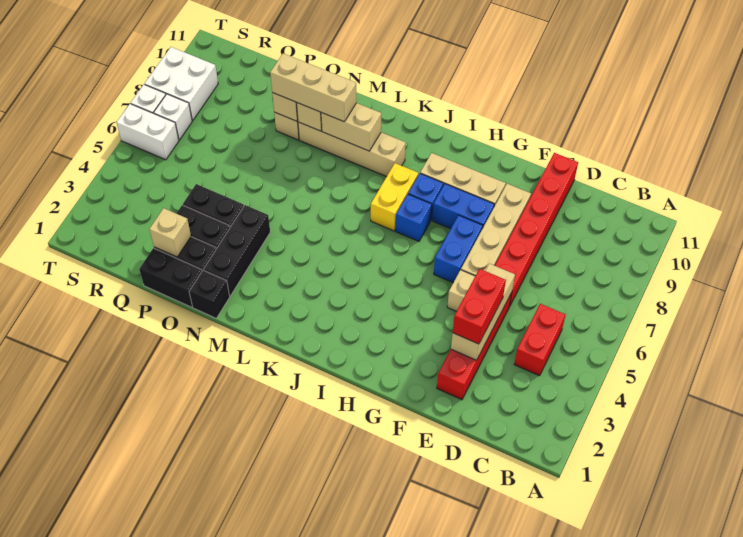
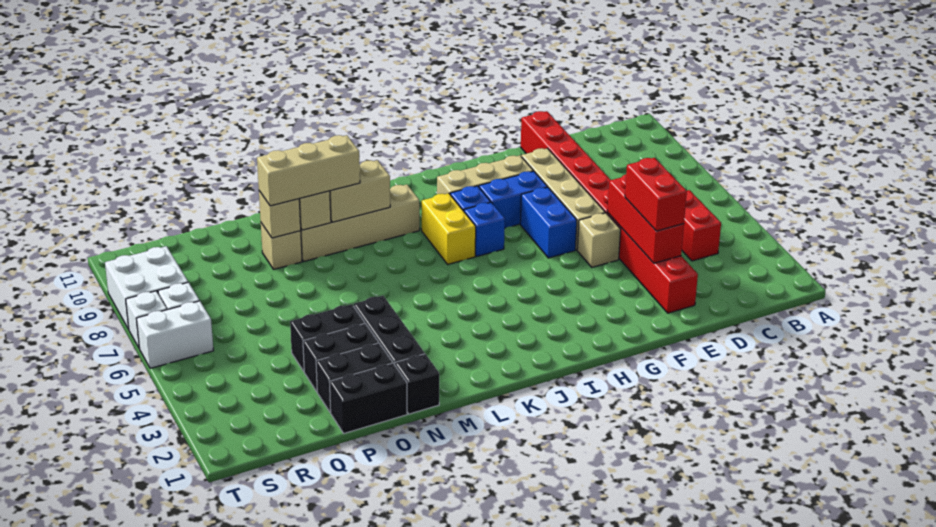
tan 1x3 brick [451,264,515,360] -> red 1x3 brick [607,175,684,263]
tan 1x1 brick [149,208,191,257] -> none

